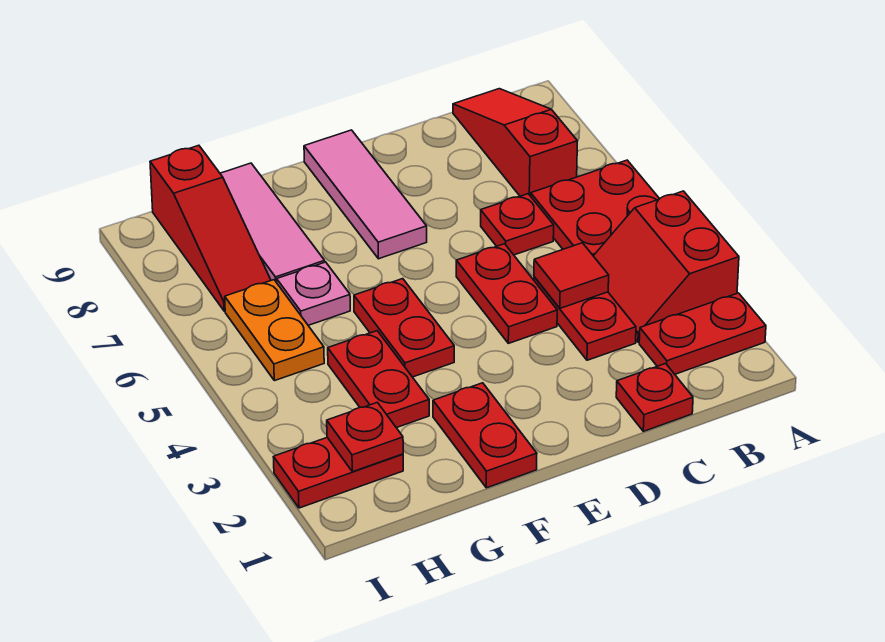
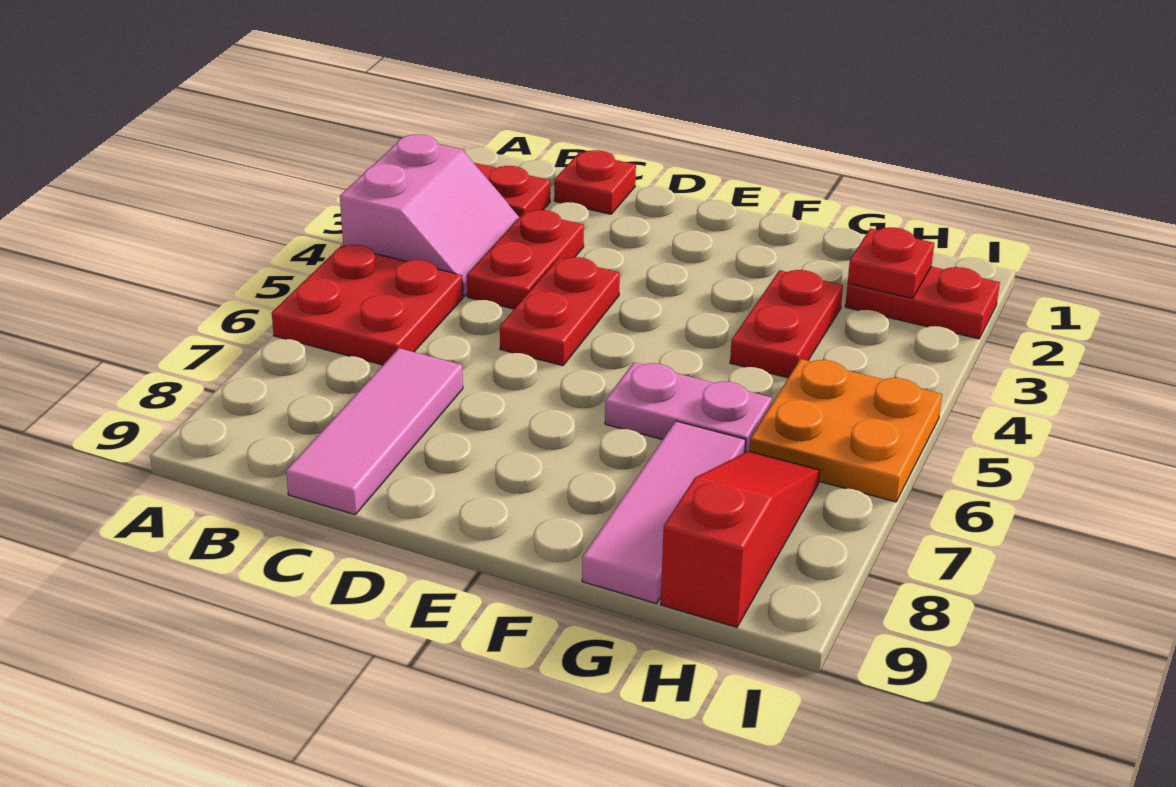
red 2x2 slope [594,191,739,342] -> pink 2x2 slope [340,134,519,296]
red 1x3 slope [453,89,577,196] -> none
red 1x1 tile [534,243,609,308] -> none
red 1x1 plate [481,194,554,255] -> none
pink 1x3 tile [304,130,427,259] -> pink 1x3 tile moved to [286,348,463,515]
red 1x2 plate [433,383,537,488] -> none
red 1x2 plate [354,279,454,377] -> none
pink 1x1 plate [277,262,350,325] -> pink 1x2 plate [605,362,772,452]
orange 1x2 plate [225,280,324,381] -> orange 2x2 plate [750,359,942,502]

